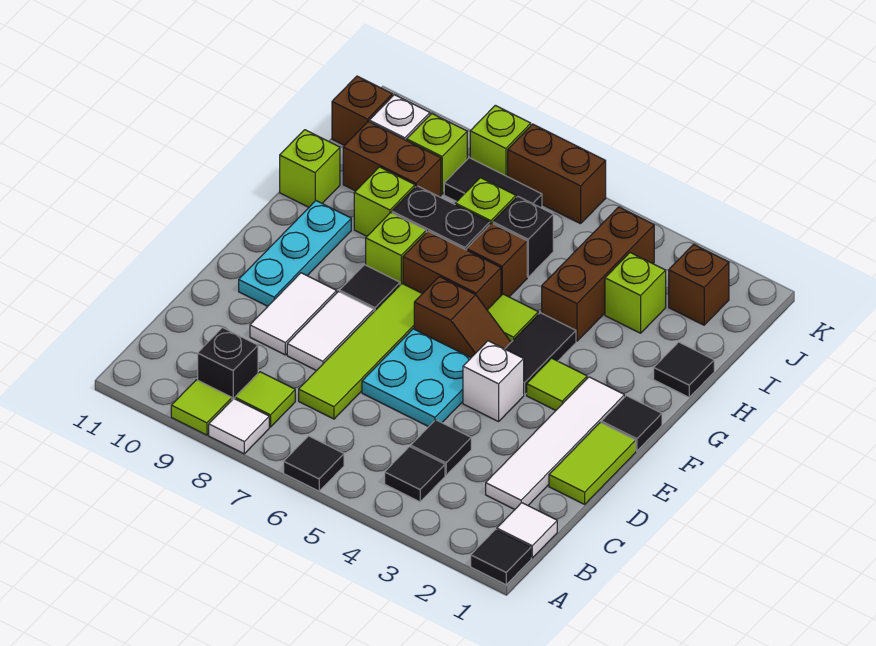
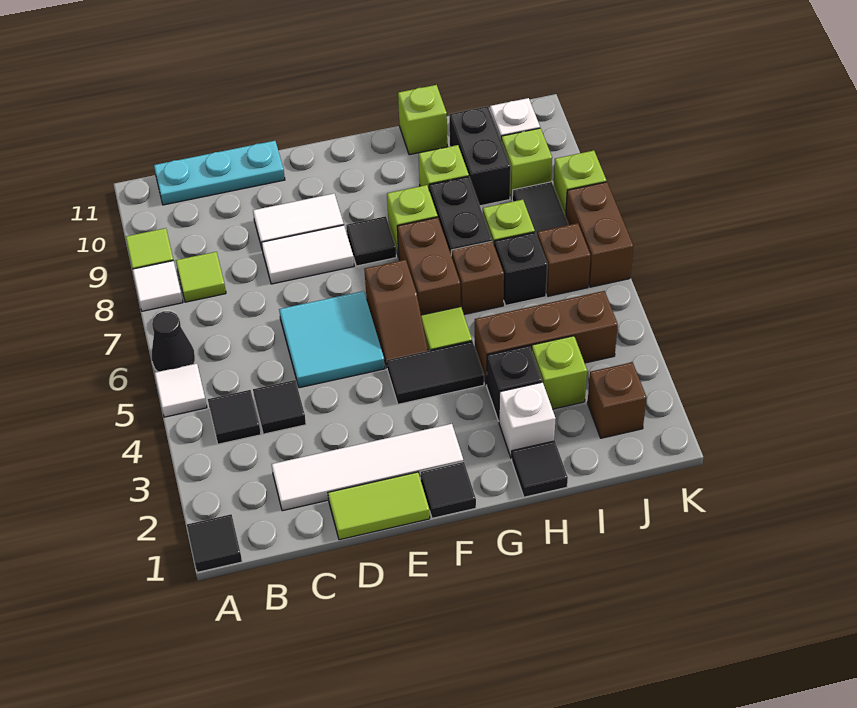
black 1x1 tile [284,436,344,491] -> black 1x1 cone [152,311,195,372]
white 1x1 tile [497,503,557,558] -> white 1x1 tile moved to [155,364,207,417]
black 1x1 brick [198,328,258,400] -> black 1x1 brick moved to [487,346,542,421]
lime 1x4 tile [299,284,422,419] -> none
cyan 2x2 plate [362,329,471,427] -> cyan 2x2 tile [279,291,385,388]
white 1x1 brick [463,341,524,422] -> white 1x1 brick moved to [499,382,556,459]
cyan 1x3 plate [239,201,351,306] -> cyan 1x3 plate moved to [154,141,285,205]
lime 1x1 tile [527,358,587,410] -> none
brown 1x2 brick [343,122,441,197] -> black 1x2 brick [449,106,511,206]
brown 1x1 brick [332,76,392,146] -> brown 1x1 brick moved to [537,223,590,296]

